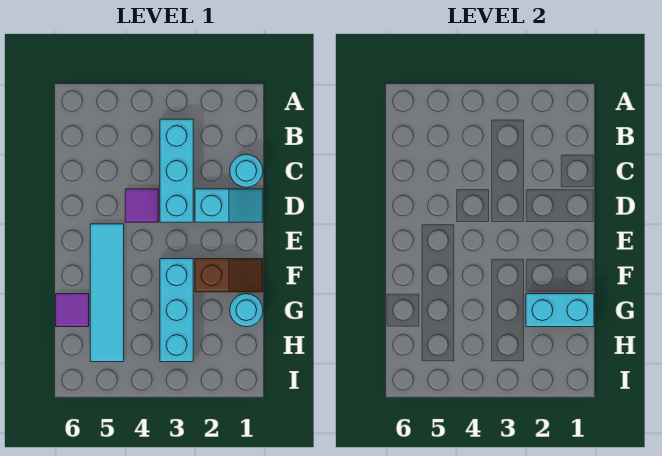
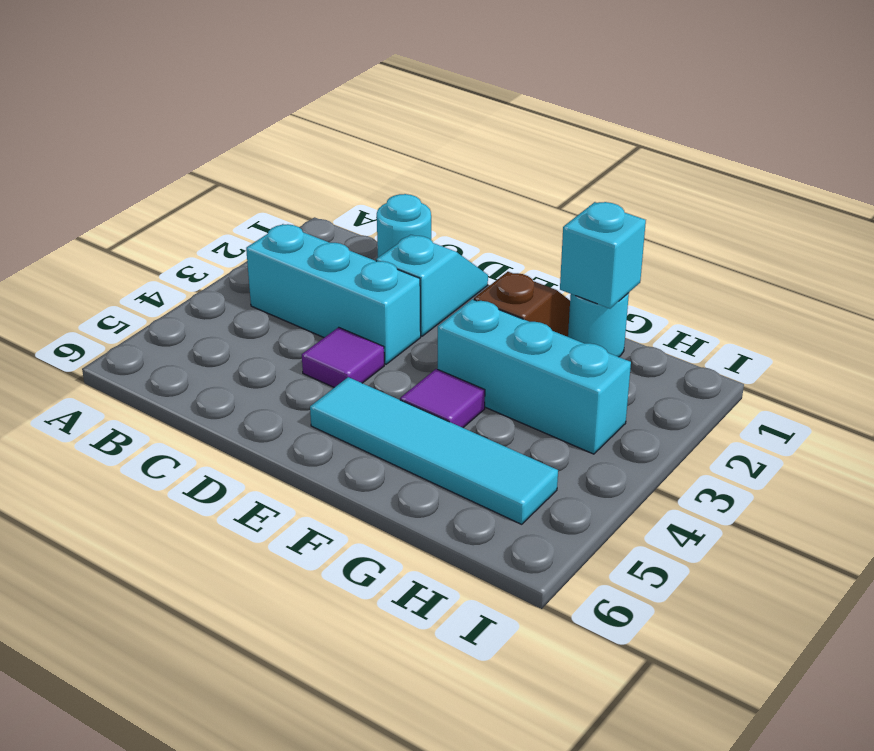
cyan 1x2 brick [526,294,594,327] -> cyan 1x1 brick [560,202,646,309]
purple 1x1 tile [56,294,89,327] -> purple 1x1 tile moved to [400,369,485,428]

